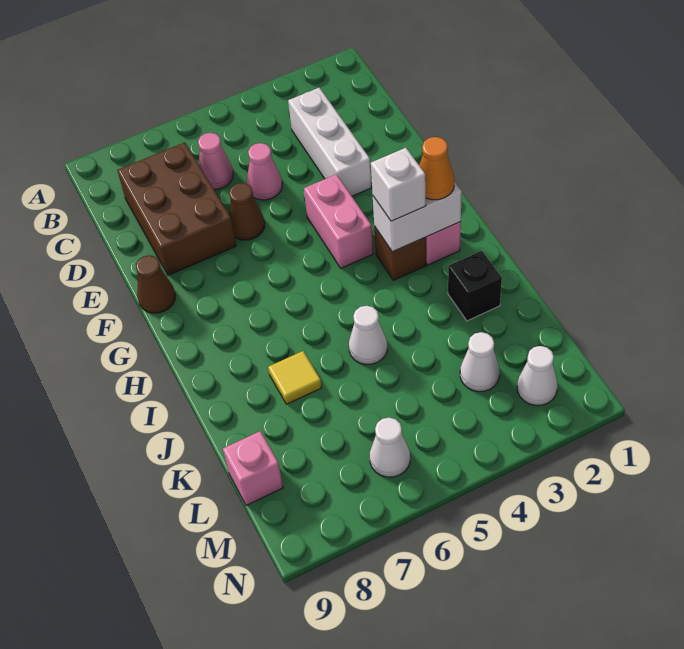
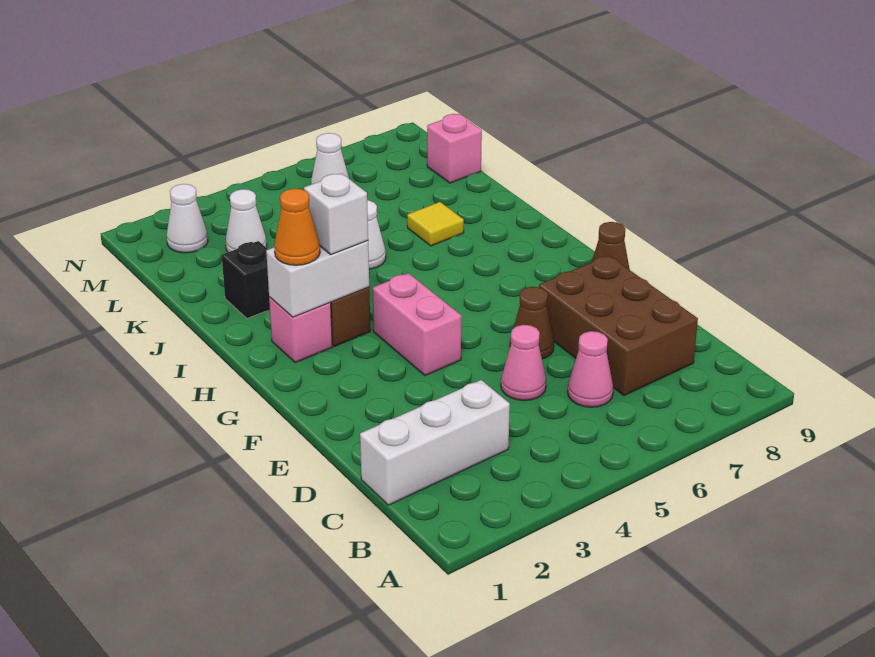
white 1x3 brick [288,88,372,196] -> white 1x3 brick turned to [360,380,510,505]

